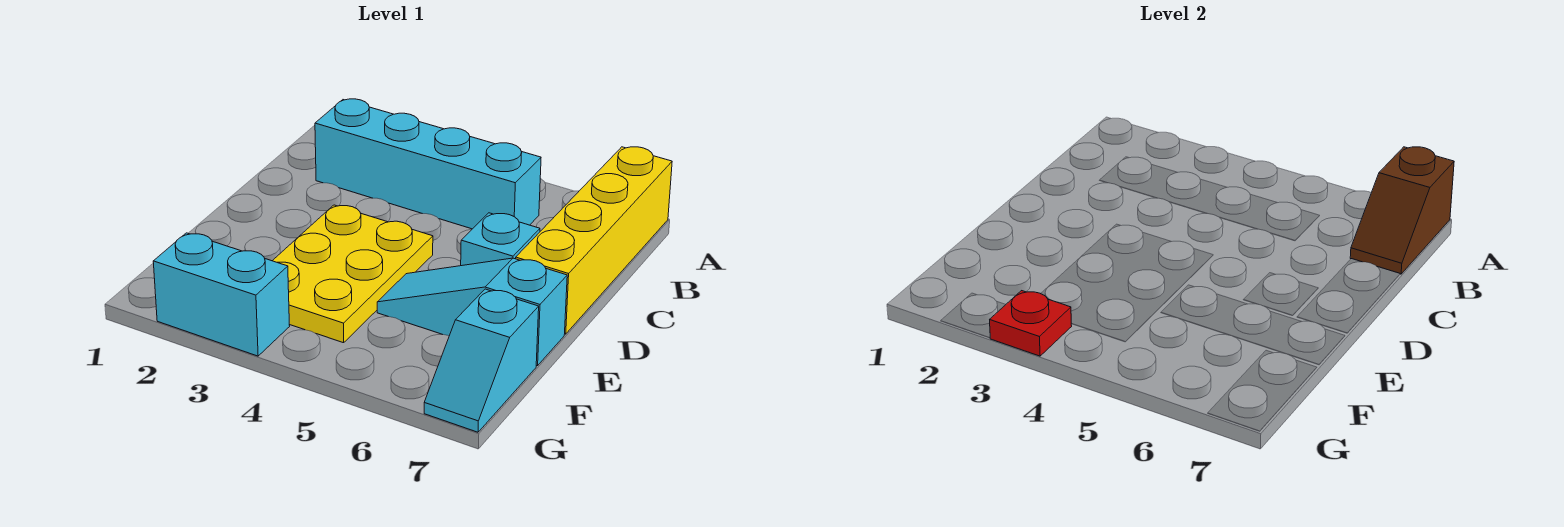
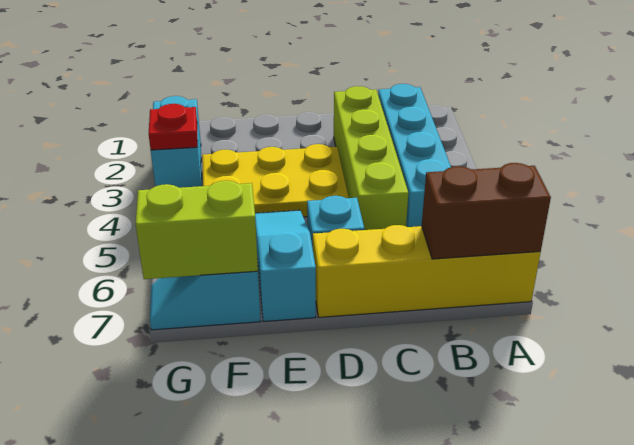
brown 1x2 slope [1350,147,1454,274] -> brown 1x2 brick [422,163,551,259]
none -> lime 1x4 brick [334,86,408,230]
none -> lime 1x2 brick [136,181,258,279]

